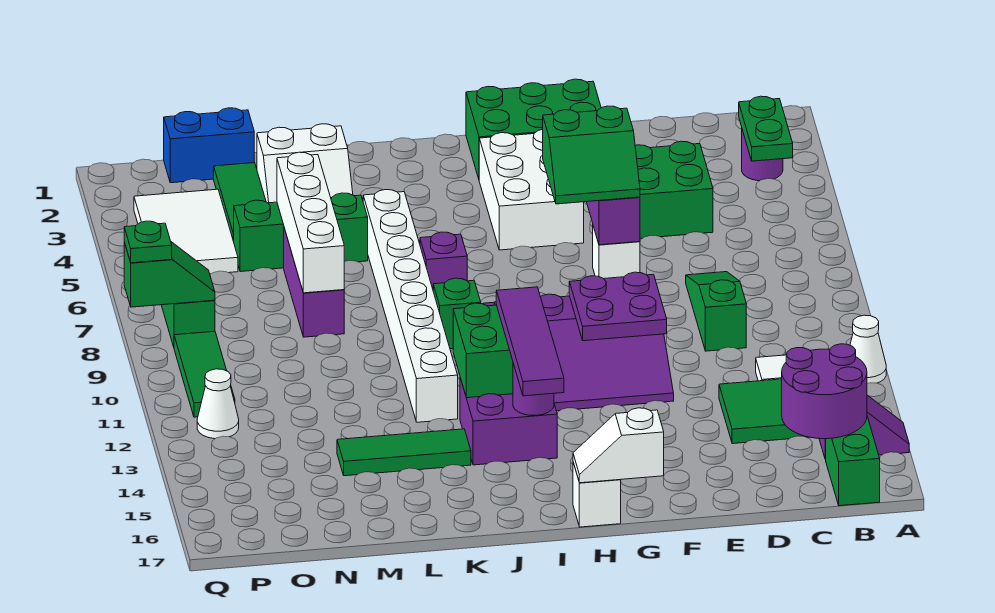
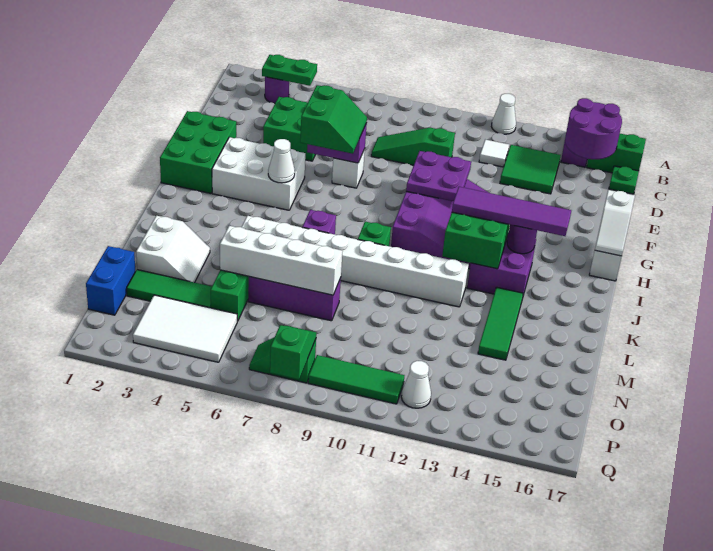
none -> white 1x1 cone [268,139,295,183]
green 1x1 plate [124,221,172,263] -> green 1x1 plate moved to [609,166,639,194]

